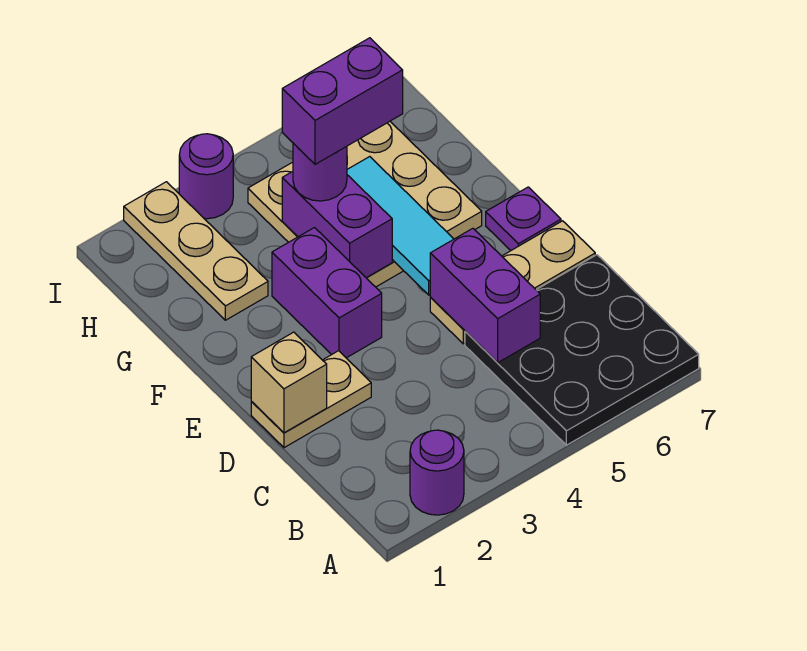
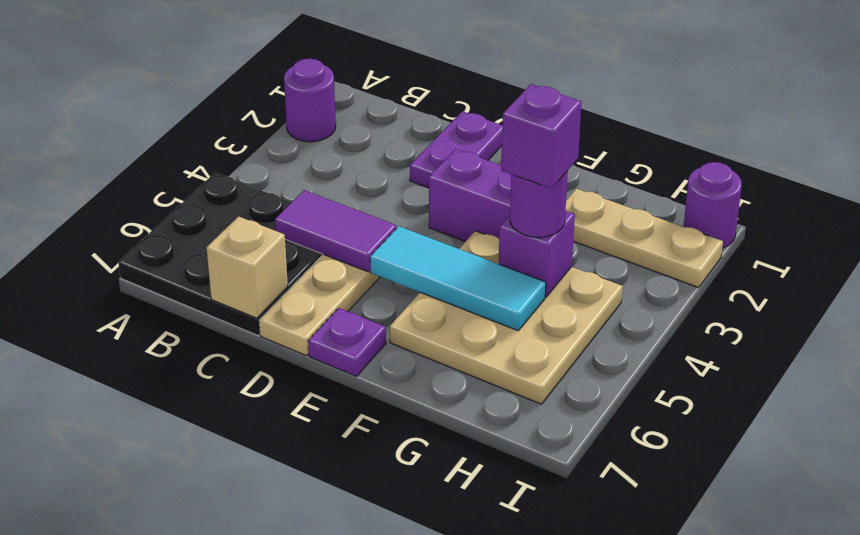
purple 1x2 brick [430,228,540,362] -> purple 1x2 tile [275,190,396,272]
tan 1x2 plate [251,351,371,448] -> purple 1x2 plate [410,111,503,188]
tan 1x1 brick [251,332,327,433] -> tan 1x1 brick moved to [207,216,288,318]
purple 1x2 brick [282,172,392,278] -> purple 1x1 brick [499,211,575,297]
purple 1x2 brick [282,38,403,164] -> purple 1x1 brick [501,84,581,189]
purple 1x1 round brick [179,134,233,219] -> purple 1x1 round brick moved to [684,162,742,248]

